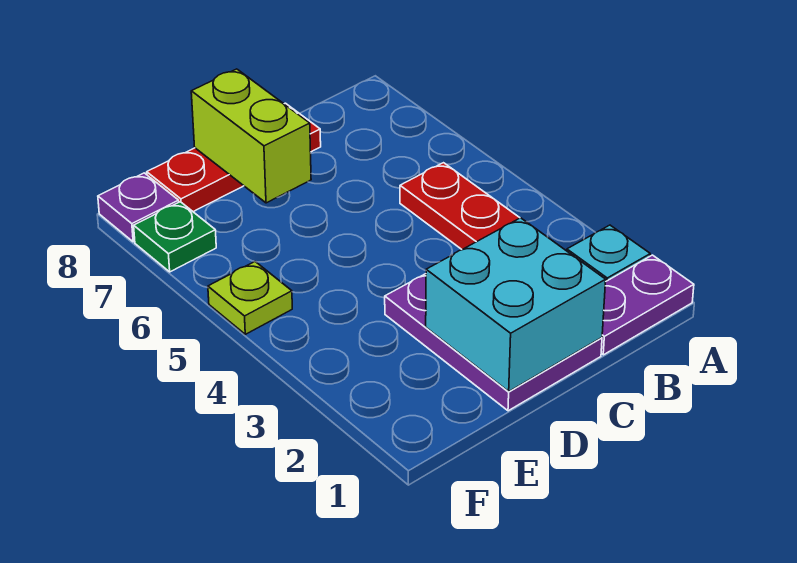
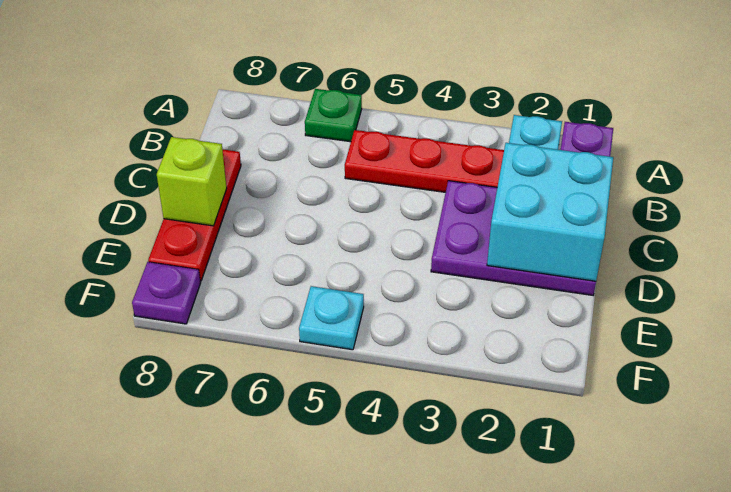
lime 1x2 brick [191,69,311,203] -> lime 1x1 brick [157,137,227,226]
lime 1x1 plate [208,261,292,334] -> cyan 1x1 plate [299,286,364,350]
green 1x1 plate [134,202,216,272] -> green 1x1 plate moved to [305,89,362,142]

